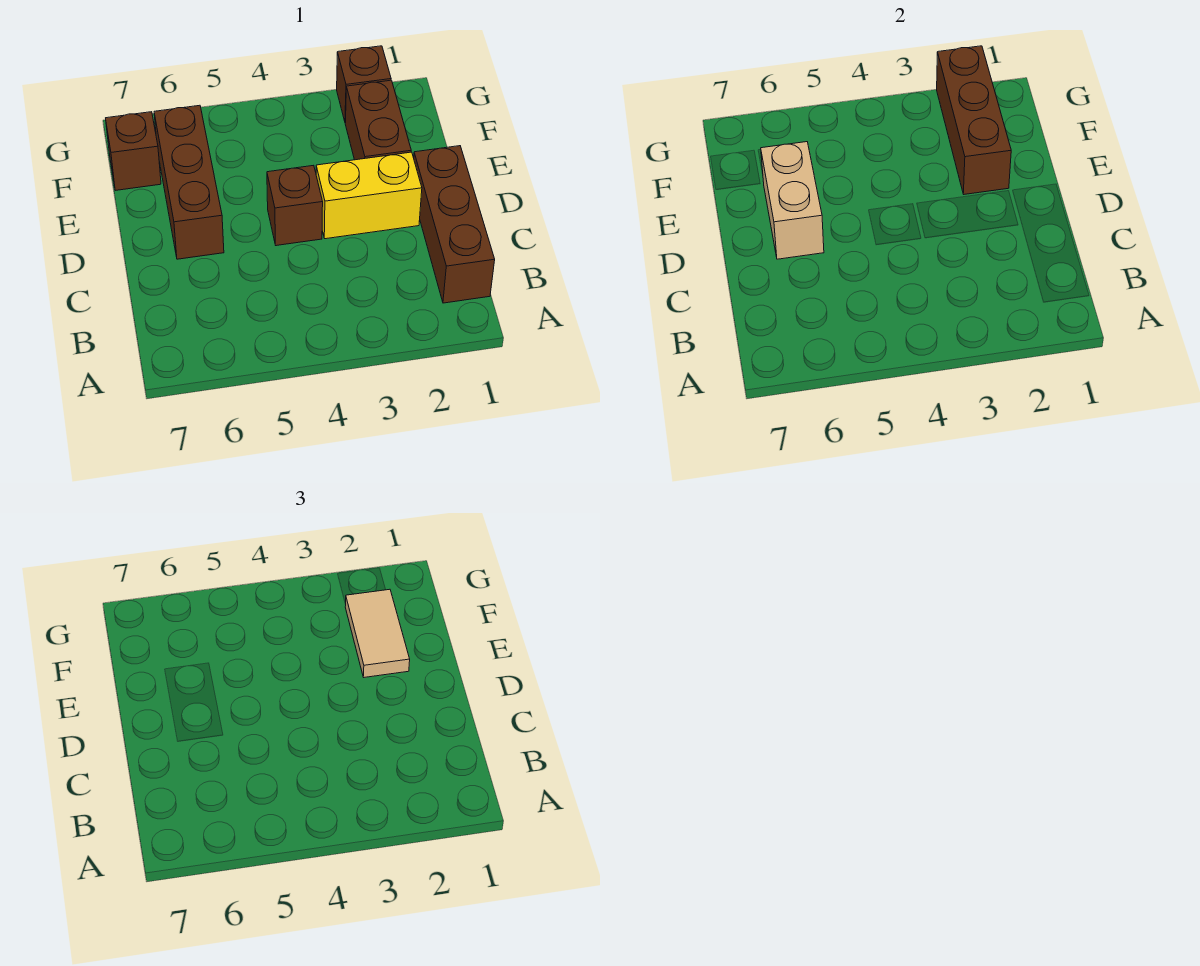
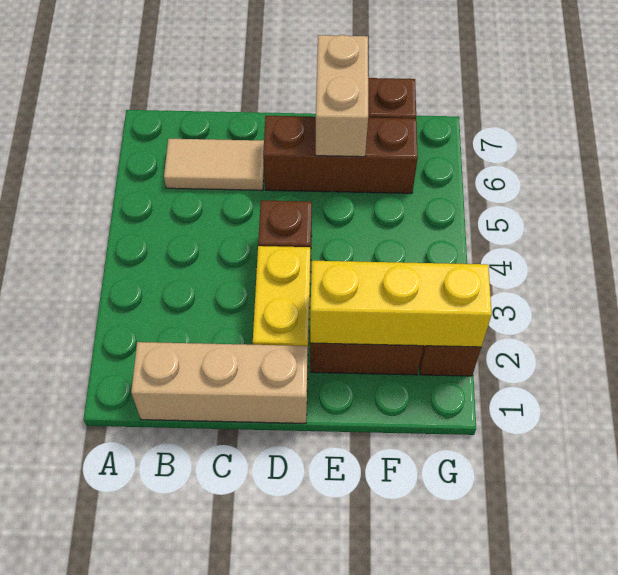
brown 1x3 brick [414,146,495,303] -> tan 1x3 brick [131,342,308,423]
tan 1x2 brick [761,142,824,259] -> tan 1x2 brick turned to [315,35,368,157]
brown 1x3 brick [937,46,1011,194] -> yellow 1x3 brick [310,261,492,347]
tan 1x2 tile [345,589,410,677] -> tan 1x2 tile moved to [164,139,264,190]

